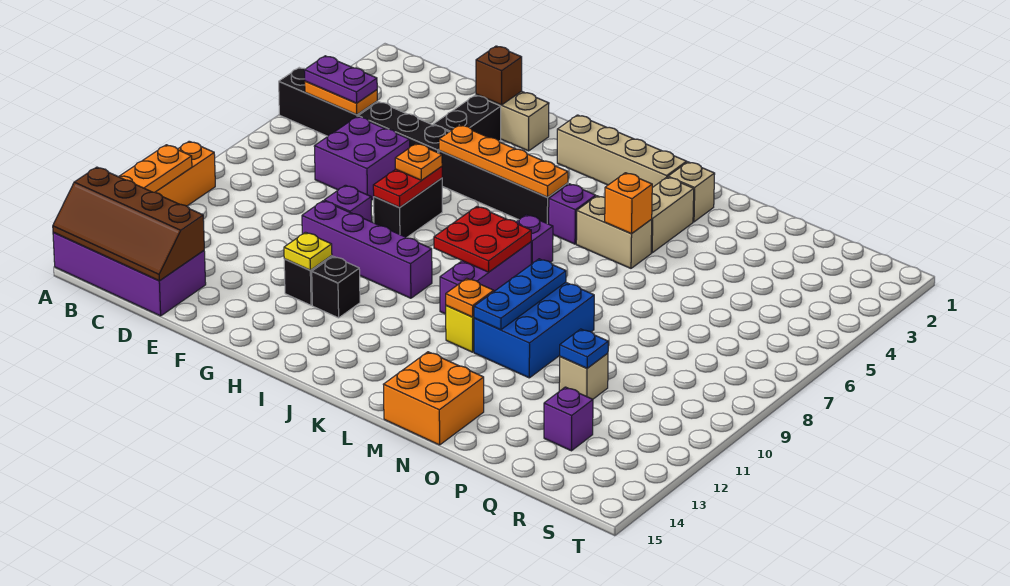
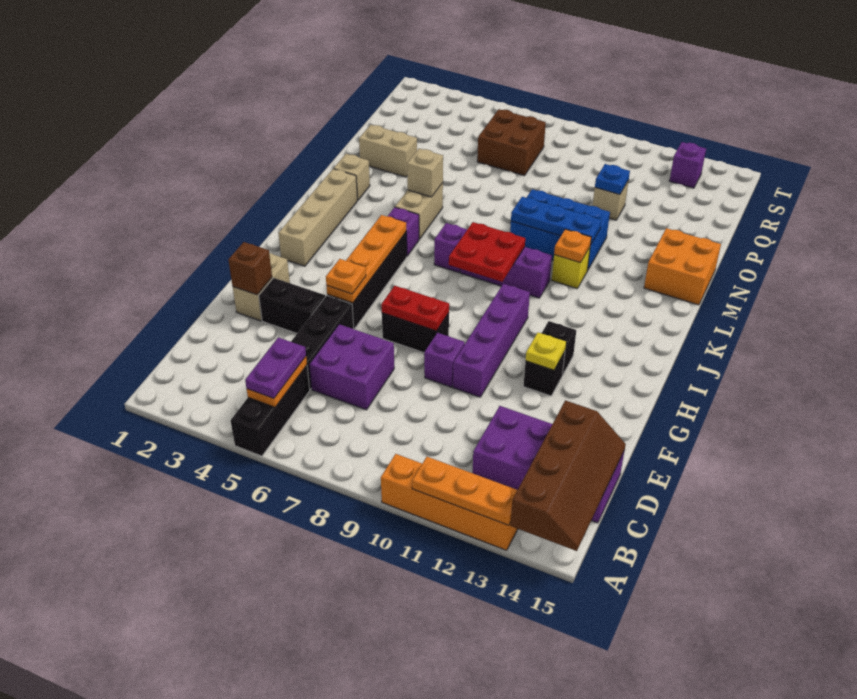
purple 2x4 brick [53,233,206,316] -> purple 2x4 brick turned to [472,406,625,523]
orange 1x1 plate [395,144,442,180] -> orange 1x1 plate moved to [326,259,366,294]
tan 1x2 brick [651,177,694,253] -> tan 1x2 brick moved to [359,125,417,177]
orange 1x1 brick [605,173,652,234] -> tan 1x1 brick [407,148,443,197]
none -> brown 2x2 brick [477,109,546,176]
purple 1x1 brick [544,387,593,451] -> purple 1x1 brick moved to [670,142,706,188]

